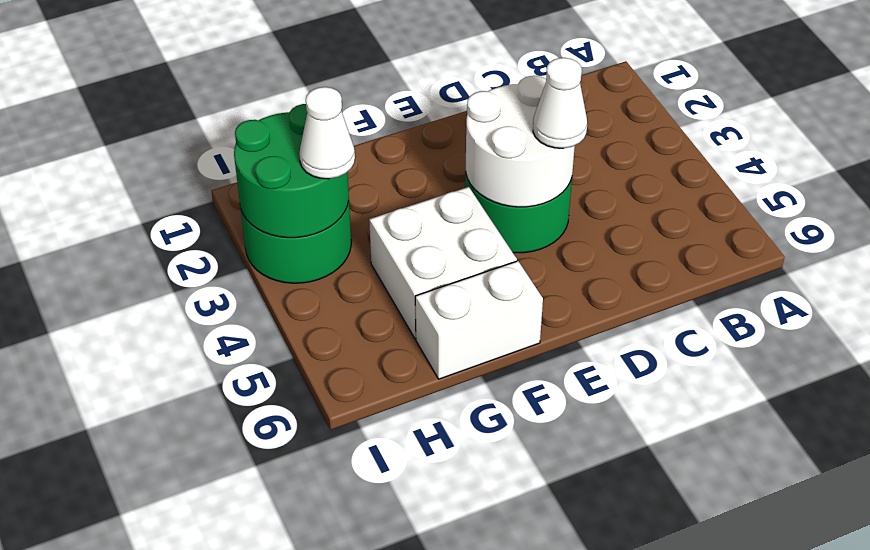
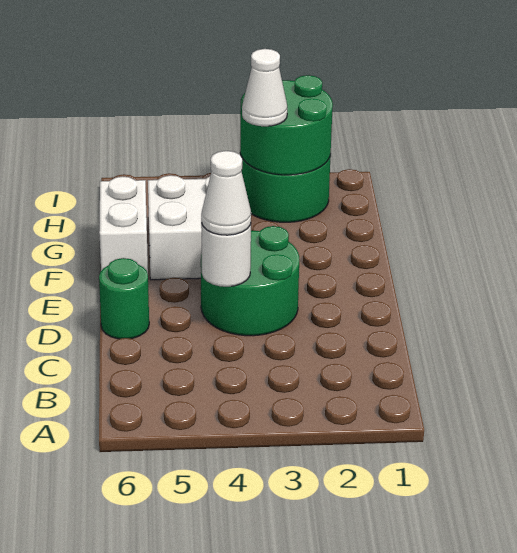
white 2x2 round brick [466,76,575,207] -> white 1x1 round brick [201,223,251,287]
none -> green 1x1 round brick [99,258,149,339]

